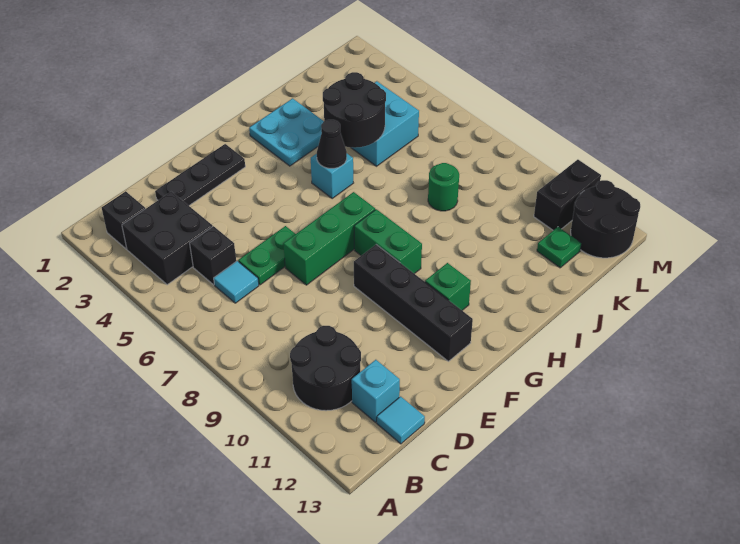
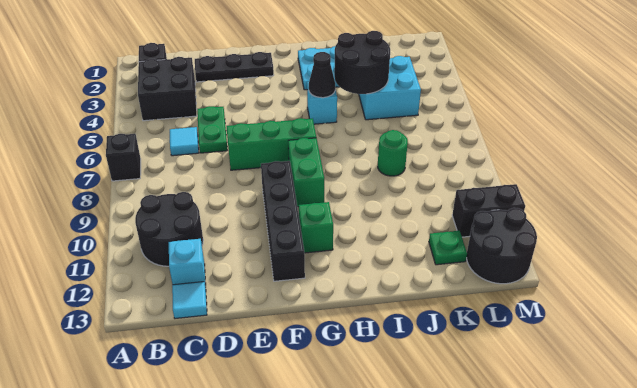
black 1x1 brick [190,226,236,285] -> black 1x1 brick moved to [106,134,141,181]
green 1x2 plate [238,226,295,285] -> green 1x2 plate turned to [197,106,227,153]

